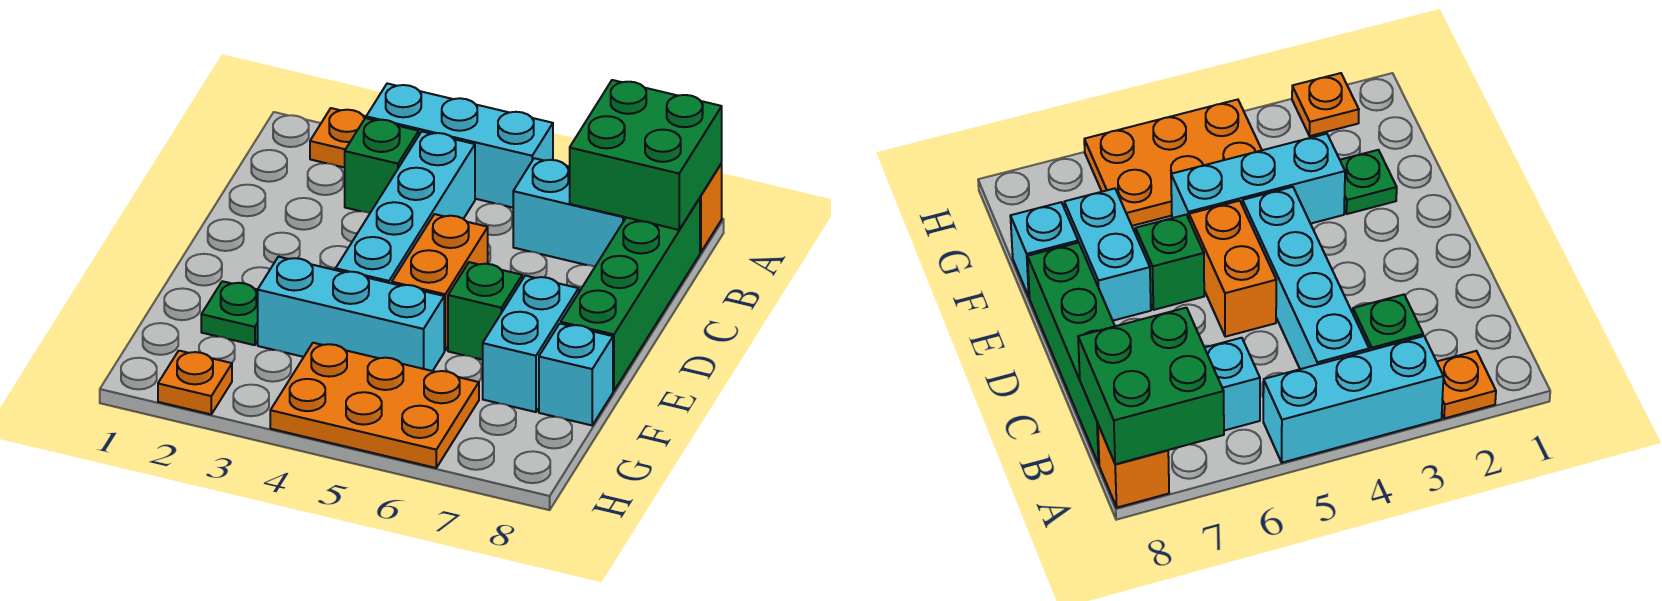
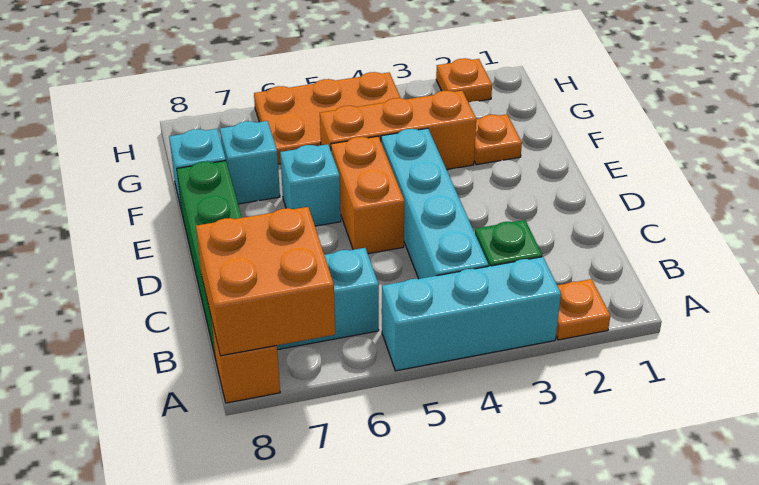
green 2x2 brick [570,80,722,230] -> orange 2x2 brick [196,207,335,356]
green 1x1 brick [448,262,522,360] -> cyan 1x1 brick [280,144,341,226]
cyan 1x2 brick [483,276,579,412] -> cyan 1x1 brick [220,121,280,204]
green 1x1 plate [201,281,258,345] -> orange 1x1 plate [474,114,522,165]
cyan 1x3 brick [258,257,444,371] -> orange 1x3 brick [320,91,476,170]

